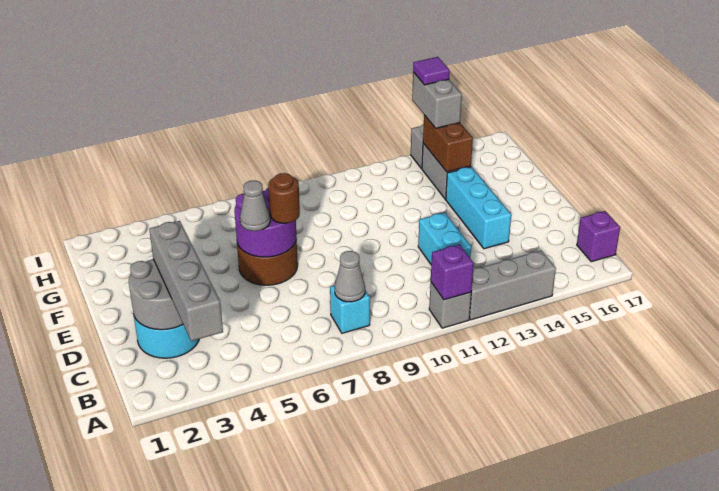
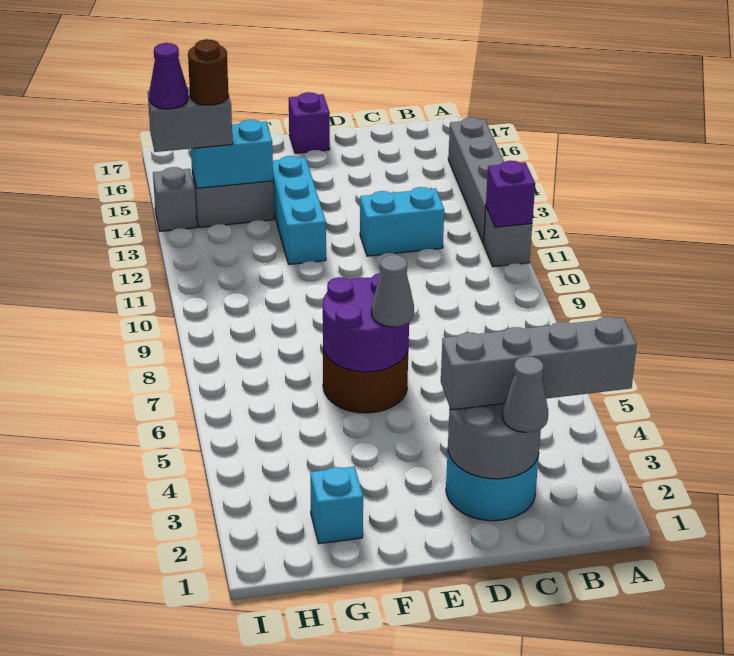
grey 1x3 brick [470,251,556,320] -> grey 1x4 brick [448,117,504,244]
cyan 1x1 brick [330,285,370,333] -> cyan 1x1 brick moved to [310,467,363,544]
grey 1x1 cone [335,251,365,302] -> grey 1x1 cone moved to [502,356,548,432]
purple 1x1 brick [577,211,620,262] -> purple 1x1 brick moved to [289,92,330,153]
cyan 1x3 brick [446,167,511,249] -> cyan 1x3 brick turned to [273,156,326,264]
brown 1x1 round brick [268,173,300,223] -> brown 1x1 round brick moved to [188,39,228,105]
brown 1x2 brick [423,115,473,172] -> cyan 1x2 brick [191,120,273,188]
purple 1x1 tile [413,57,450,85] -> purple 1x1 cone [149,43,188,109]

